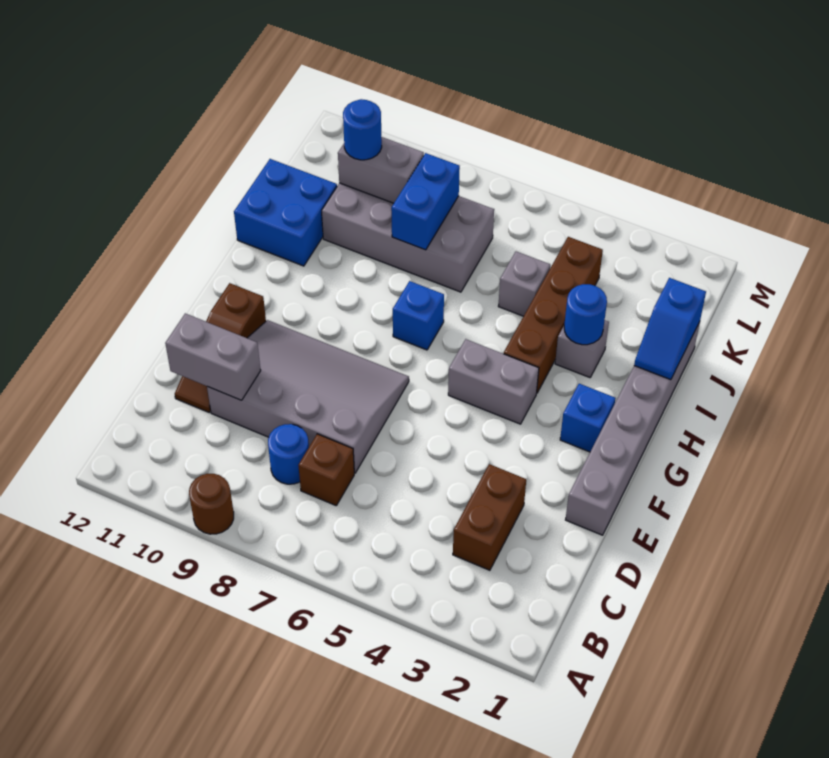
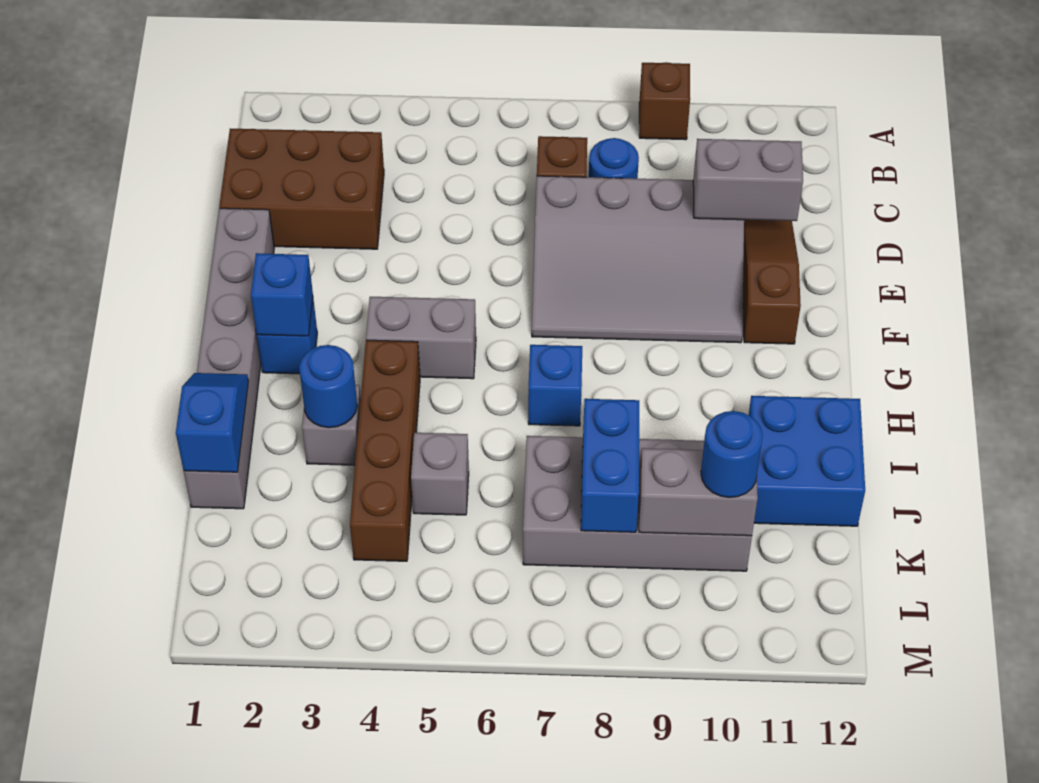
brown 1x1 round brick [189,474,234,534] -> brown 1x1 brick [639,62,690,140]
brown 1x2 brick [453,464,526,570] -> brown 2x3 brick [219,129,384,249]
none -> blue 1x1 brick [251,253,313,336]

